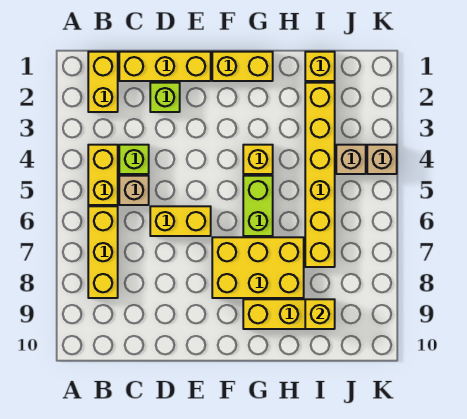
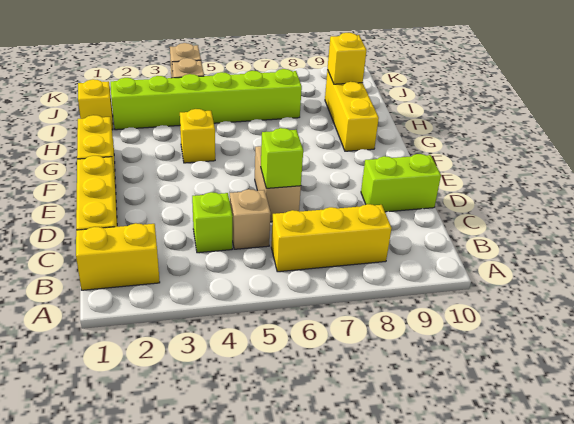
yellow 1x2 brick [88,145,118,205] -> none
lime 1x1 brick [150,83,180,112] -> lime 1x1 brick moved to [261,128,303,188]
yellow 1x2 brick [150,206,211,236] -> tan 1x2 brick [255,146,301,222]
yellow 2x3 brick [212,237,304,298] -> none
lime 1x2 brick [243,176,273,236] -> lime 1x2 brick moved to [361,154,441,212]
yellow 1x6 brick [305,83,335,267] -> lime 1x6 brick [111,69,302,130]

